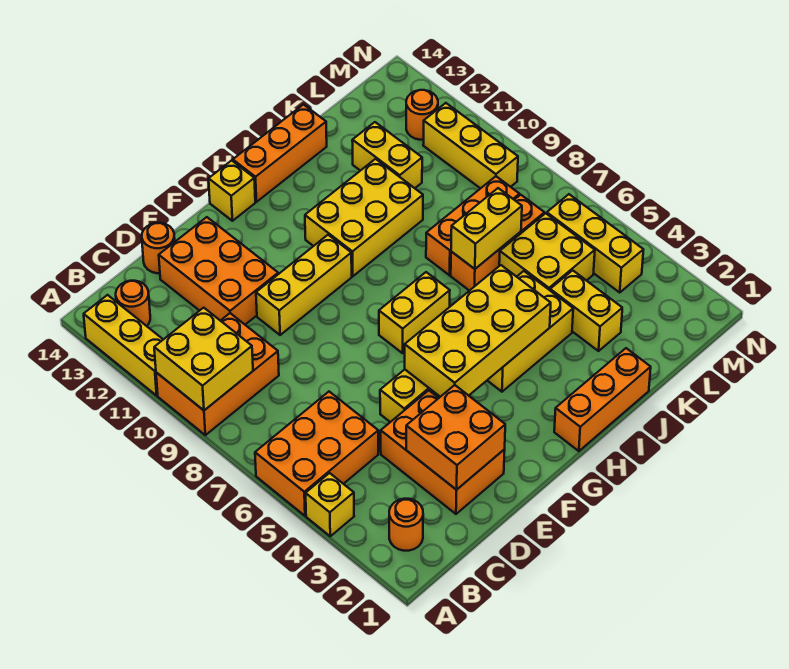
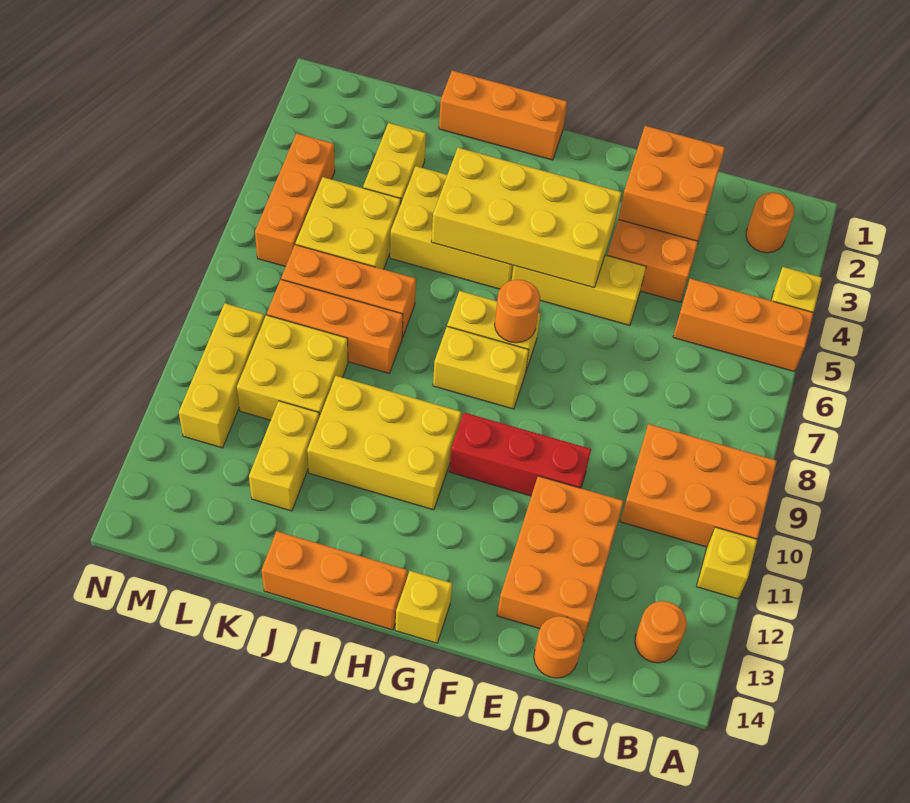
orange 2x3 brick [255,392,378,516] -> orange 1x3 brick [673,279,813,372]
yellow 2x2 brick [154,308,253,410] -> yellow 2x2 brick moved to [237,315,348,420]
yellow 1x3 brick [84,295,163,396] -> yellow 1x1 brick [697,527,757,599]
yellow 1x3 brick [256,235,352,335] -> red 1x3 brick [449,413,591,496]
yellow 1x2 brick [451,188,522,269] -> yellow 1x2 brick moved to [433,327,529,409]
yellow 1x3 brick [547,194,643,292] -> orange 1x3 brick [255,133,335,267]
orange 1x1 round brick [406,90,438,140] -> orange 1x1 round brick moved to [495,280,540,343]

